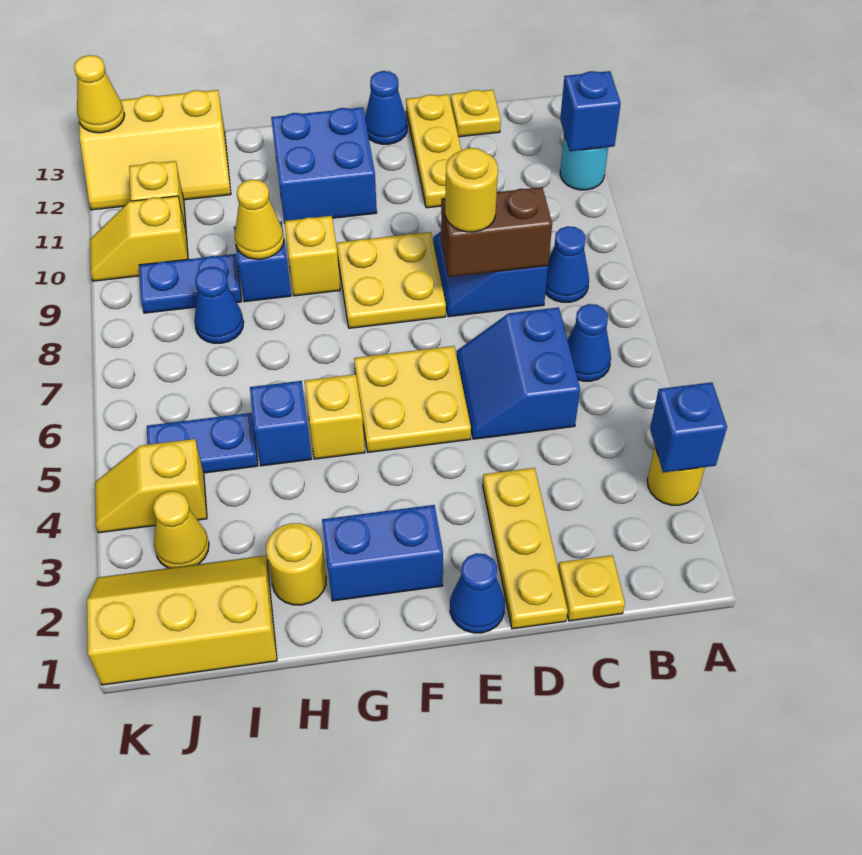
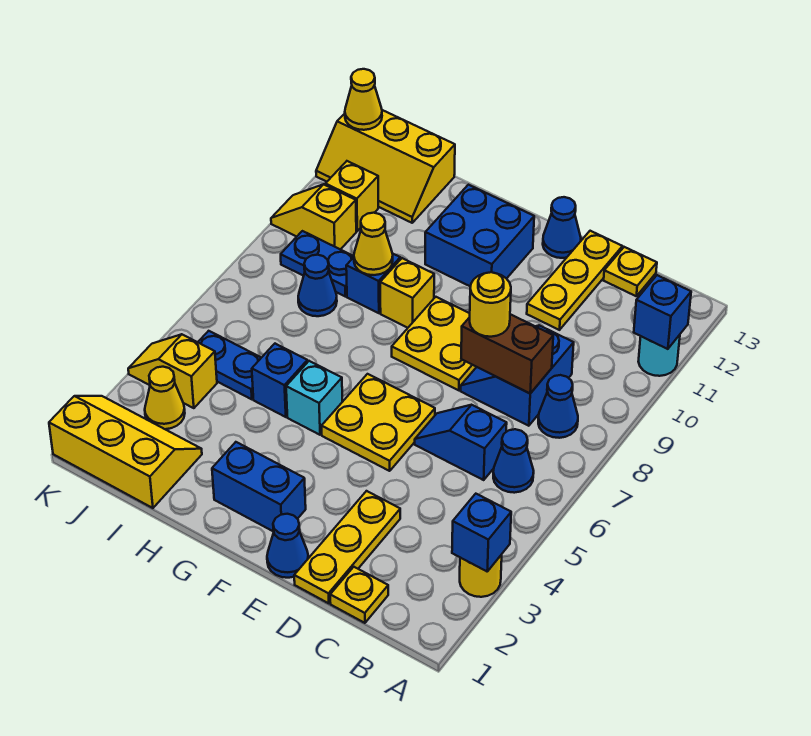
blue 2x2 slope [457,307,580,439] -> blue 1x2 slope [415,405,507,480]
yellow 1x1 brick [305,374,365,459] -> cyan 1x1 brick [286,361,343,435]
yellow 1x1 round brick [266,523,326,605] -> none

